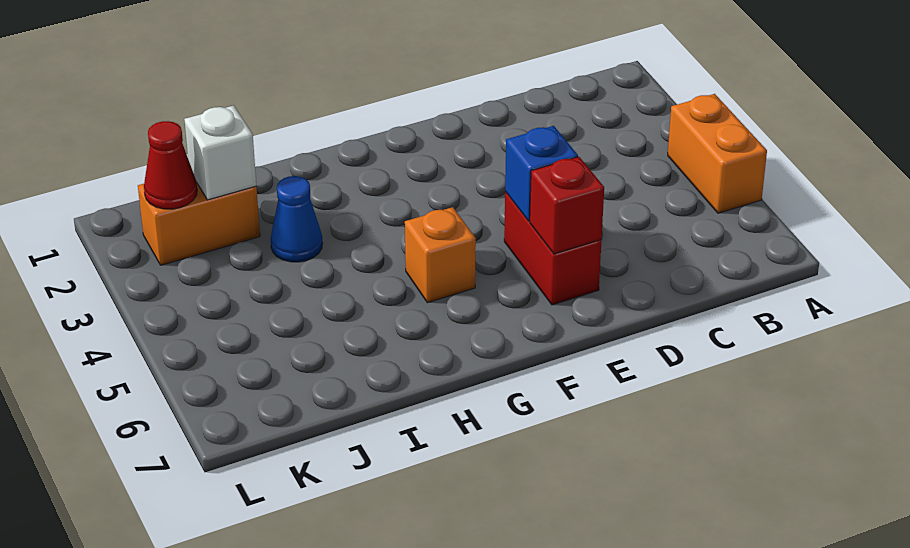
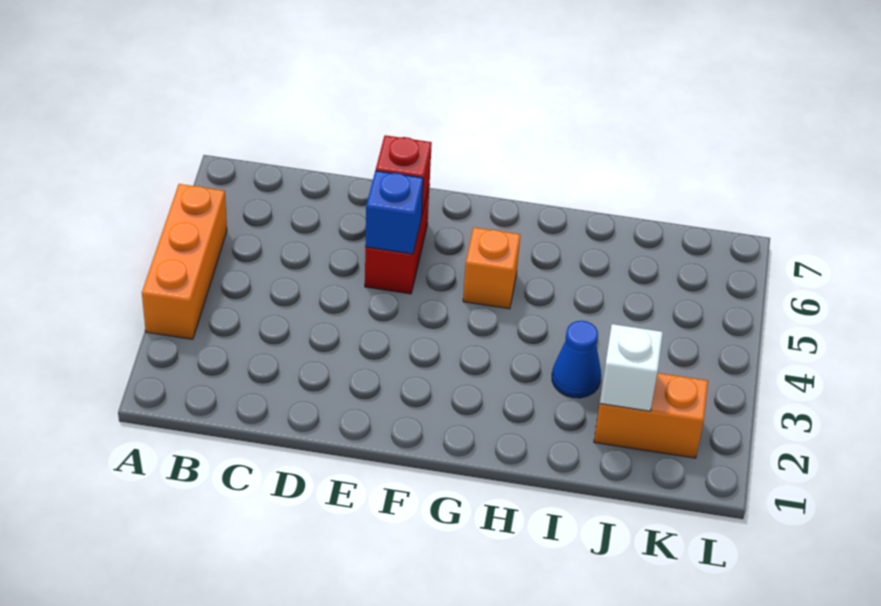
orange 1x2 brick [668,94,767,213] -> orange 1x3 brick [142,184,227,339]
red 1x1 cone [144,121,197,209] -> none

